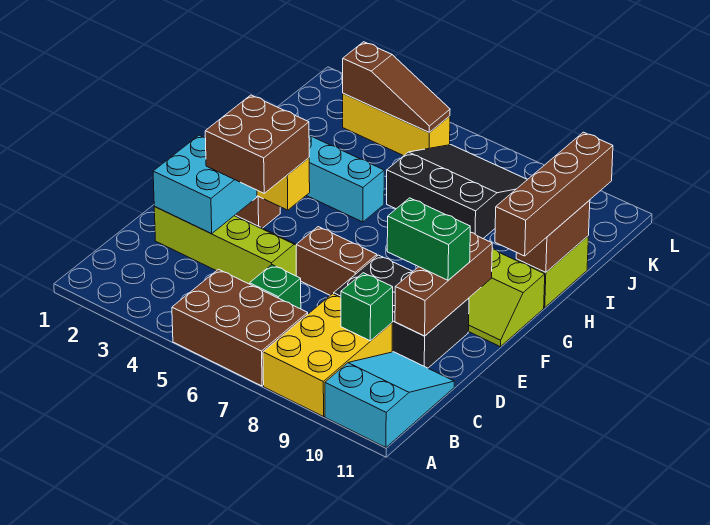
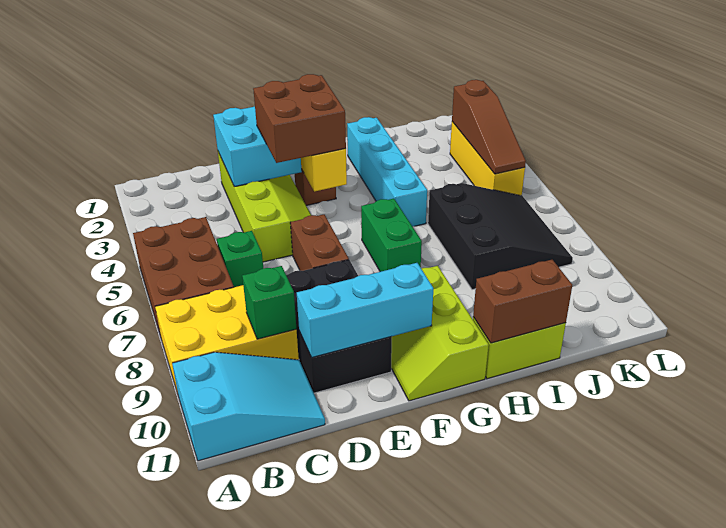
brown 1x3 brick [395,232,492,336] -> cyan 1x3 brick [297,263,433,357]
green 1x2 brick [387,198,470,280] -> green 1x2 brick moved to [361,199,422,272]
brown 1x4 brick [495,132,613,256] -> none

